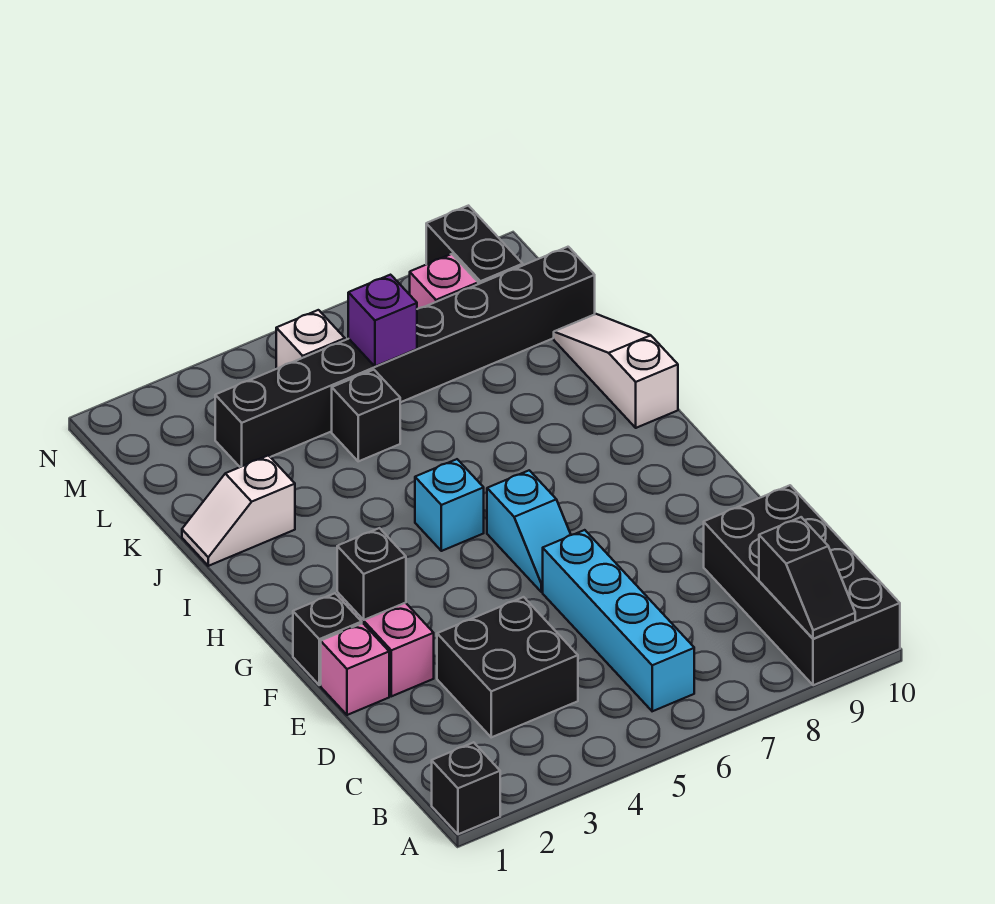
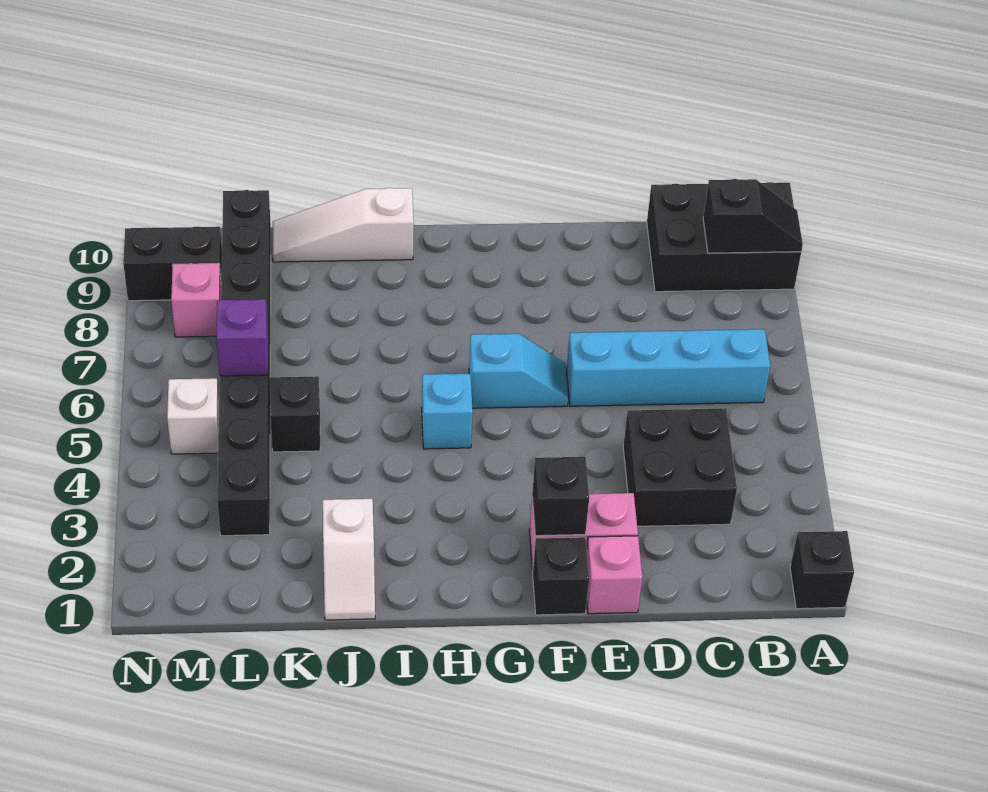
black 2x4 brick [704,485,900,685] -> black 2x3 brick [647,182,801,292]

